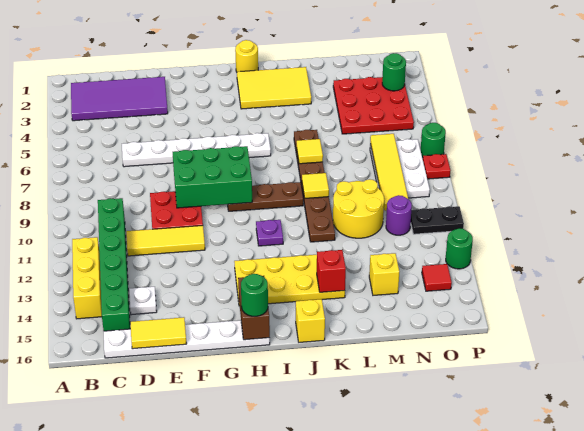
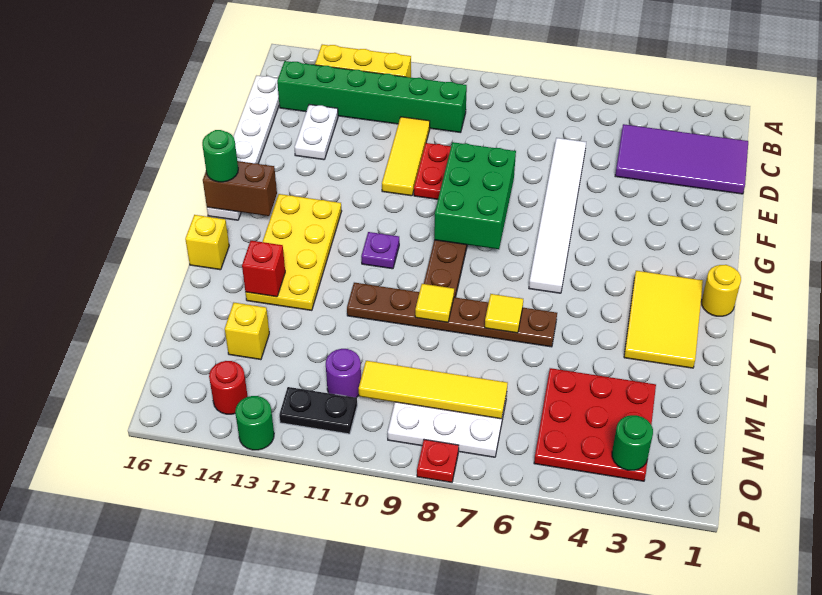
purple 2x4 tile [71,77,168,121] -> purple 2x4 tile turned to [615,124,748,194]
white 1x6 plate [122,133,271,167] -> white 1x6 tile [529,138,586,293]
white 1x1 plate [129,287,157,315] -> white 1x2 plate [294,104,338,160]
yellow 1x2 tile [130,317,187,349] -> none
yellow 2x2 round brick [333,179,384,238] -> none
black 1x2 plate [411,206,464,234] -> black 1x2 plate turned to [279,387,357,434]
red 1x1 tile [422,264,452,291] -> red 1x1 round brick [209,361,248,414]
green 1x1 round brick [421,123,446,157] -> none

